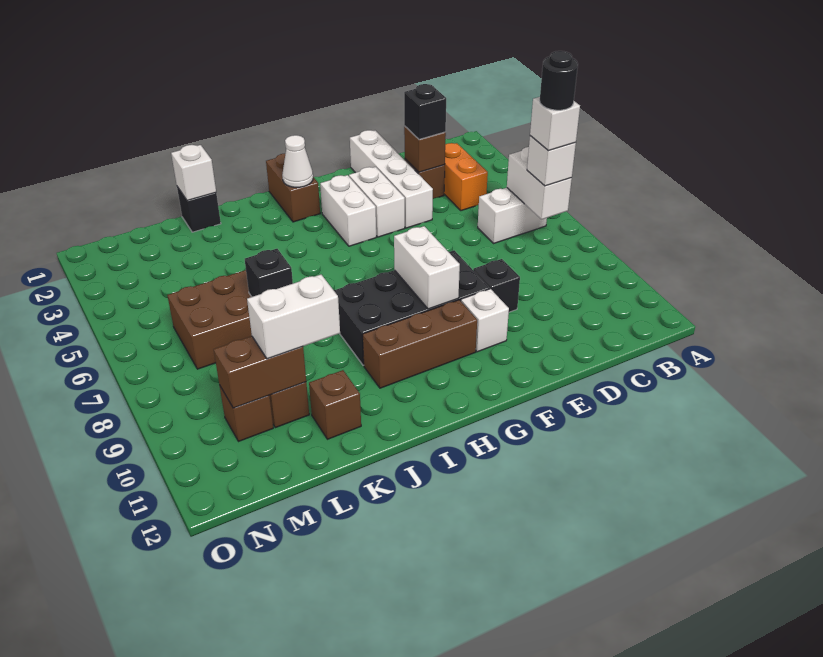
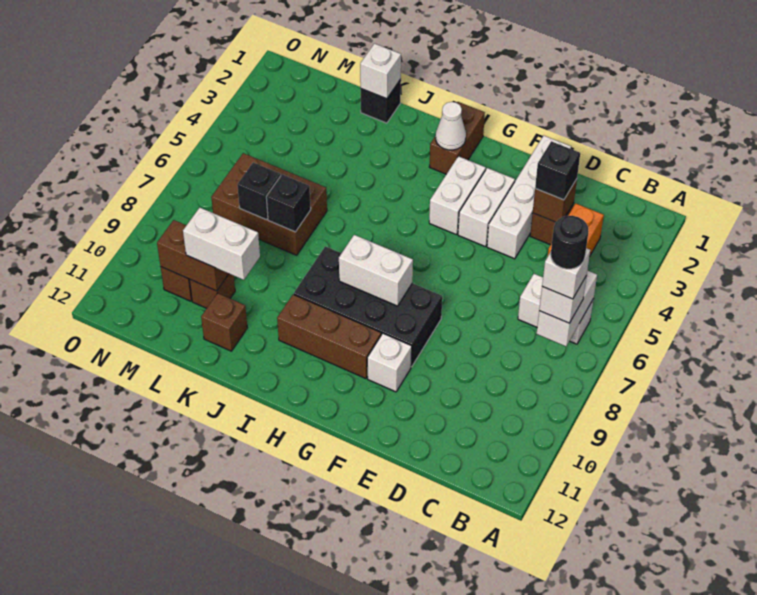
black 1x1 brick [473,259,520,312] -> black 1x1 brick moved to [237,162,281,220]
white 1x2 brick [394,226,460,309] -> white 1x2 brick turned to [339,235,413,306]

